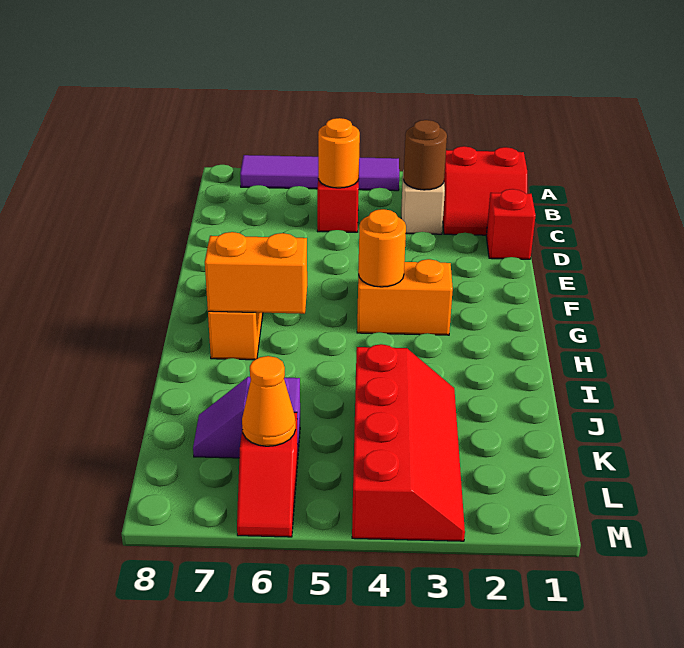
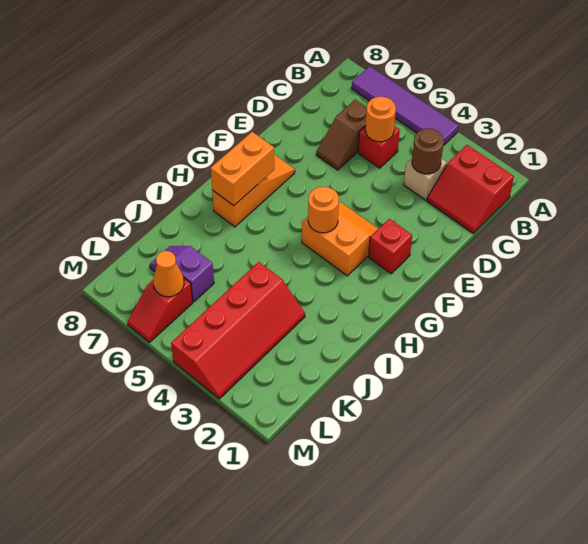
none -> brown 1x2 slope [317,100,367,170]
red 1x1 brick [486,189,536,259] -> red 1x1 brick moved to [369,219,412,274]
orange 1x2 brick [205,232,307,314] -> orange 1x2 brick turned to [211,132,274,206]

